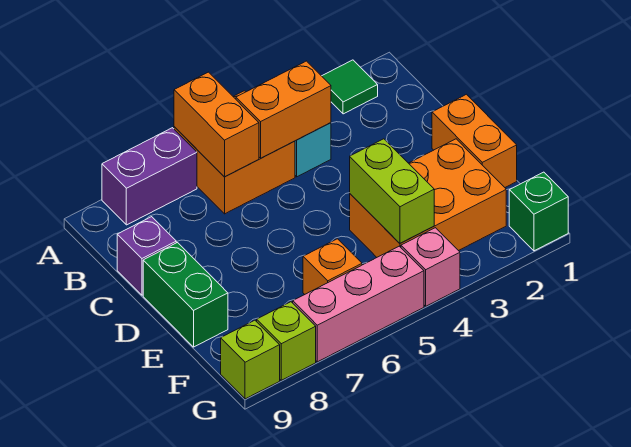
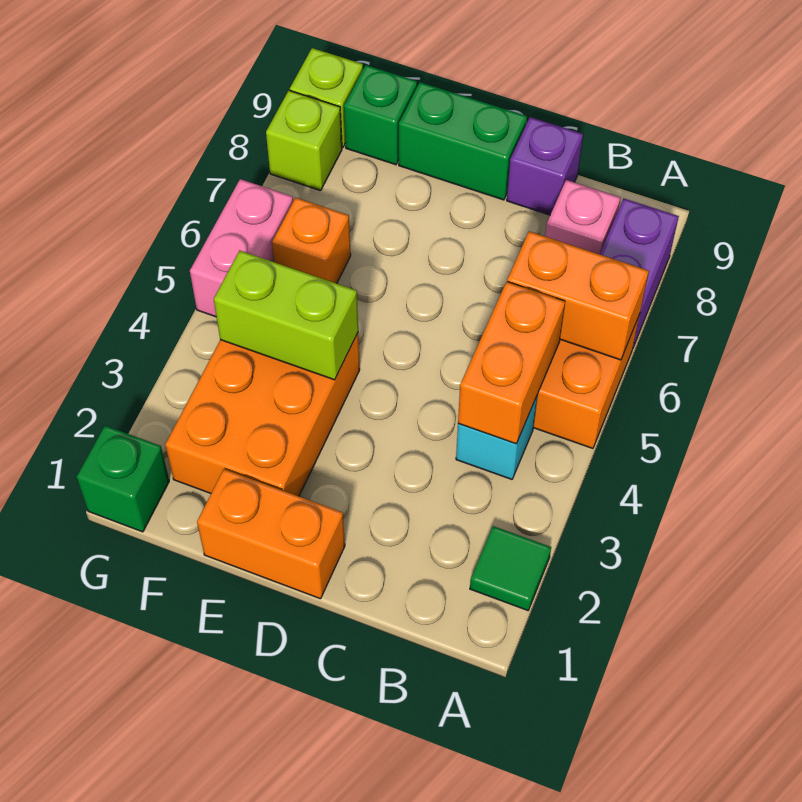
none -> green 1x1 brick [344,65,417,165]
pink 1x1 brick [401,228,460,306] -> pink 1x1 brick moved to [545,180,620,254]
pink 1x3 brick [293,246,424,362] -> pink 1x2 brick [190,179,293,317]

